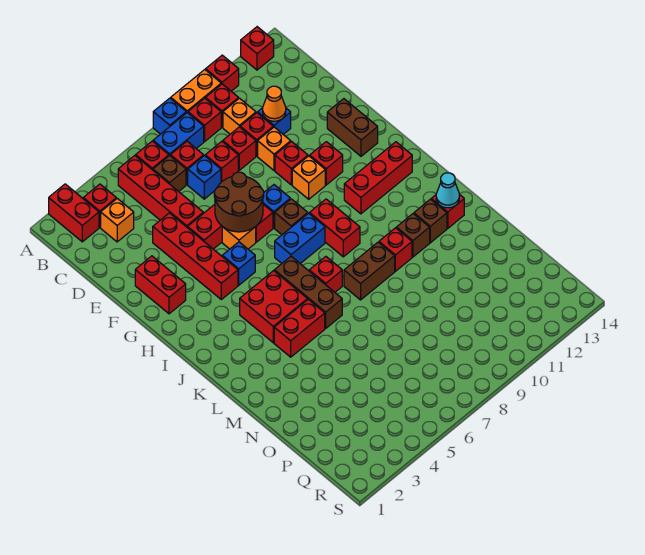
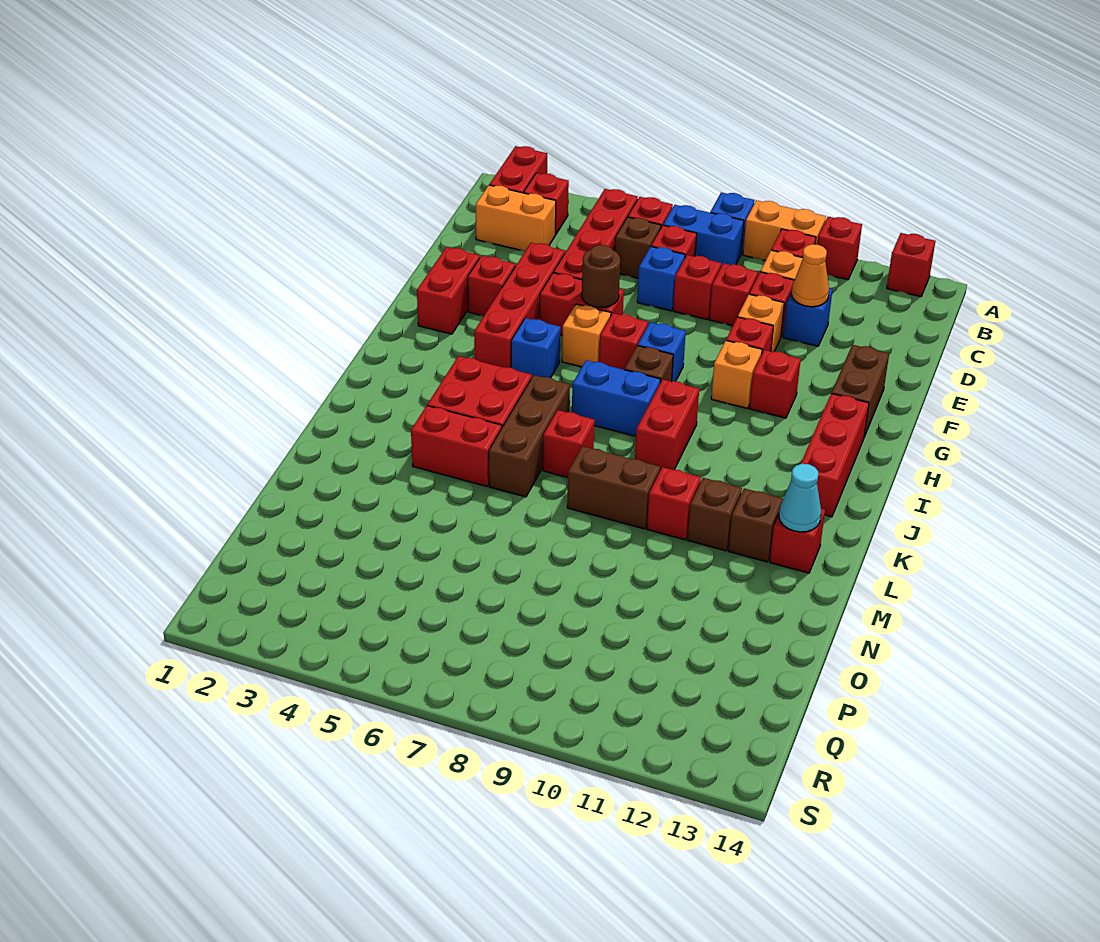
red 1x1 brick [188,98,221,142] -> red 1x1 brick moved to [468,256,515,316]
orange 1x1 brick [101,198,134,242] -> orange 1x2 brick [476,185,556,251]
brown 2x2 round brick [214,172,264,232] -> brown 1x1 round brick [582,245,620,308]
red 1x3 brick [344,142,412,214] -> red 1x3 brick turned to [801,394,869,517]

